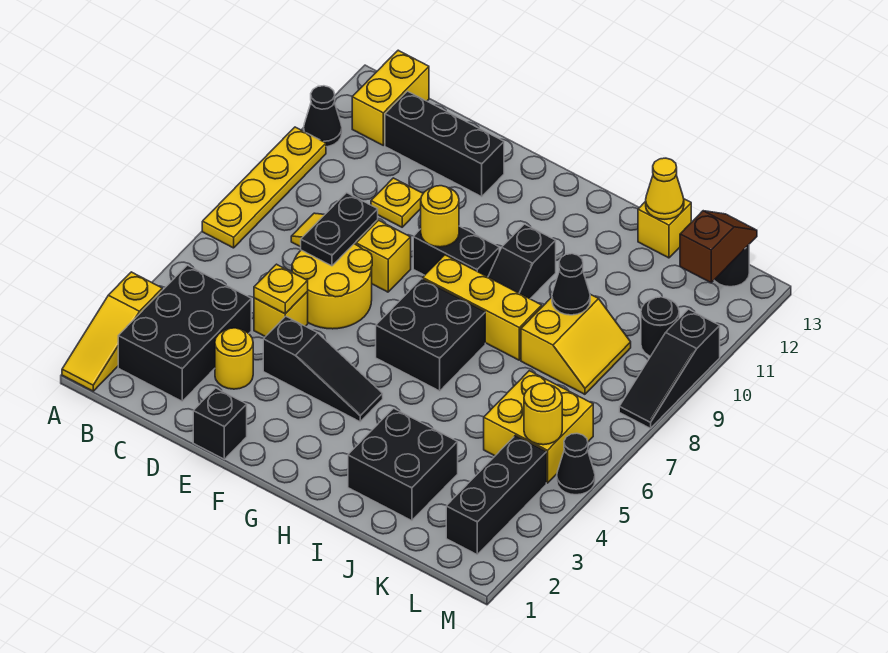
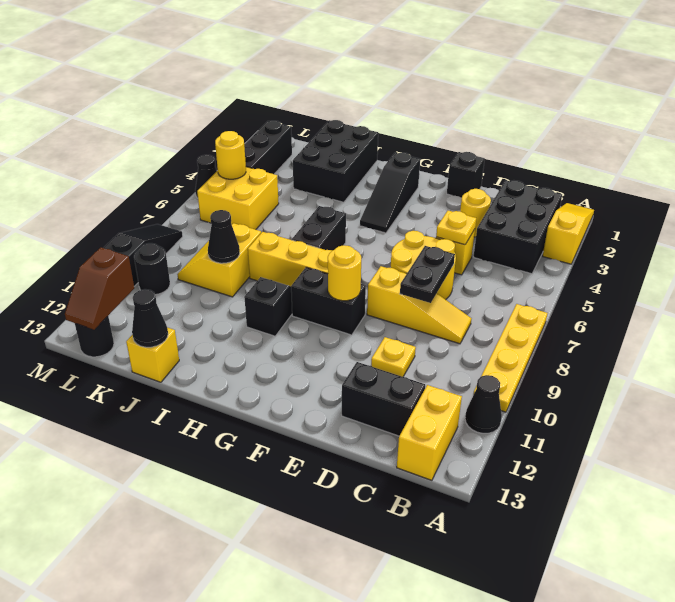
black 1x3 brick [385,91,504,197] -> black 1x2 brick [342,362,425,436]
black 1x3 slope [263,316,383,422] -> black 1x3 slope turned to [360,153,420,233]
black 2x2 brick [376,279,485,391] -> black 1x2 brick [292,206,346,251]
black 2x2 brick [348,408,458,521] -> black 2x3 brick [293,120,378,202]
yellow 1x1 cone [646,158,684,219] -> black 1x1 cone [132,289,168,347]

